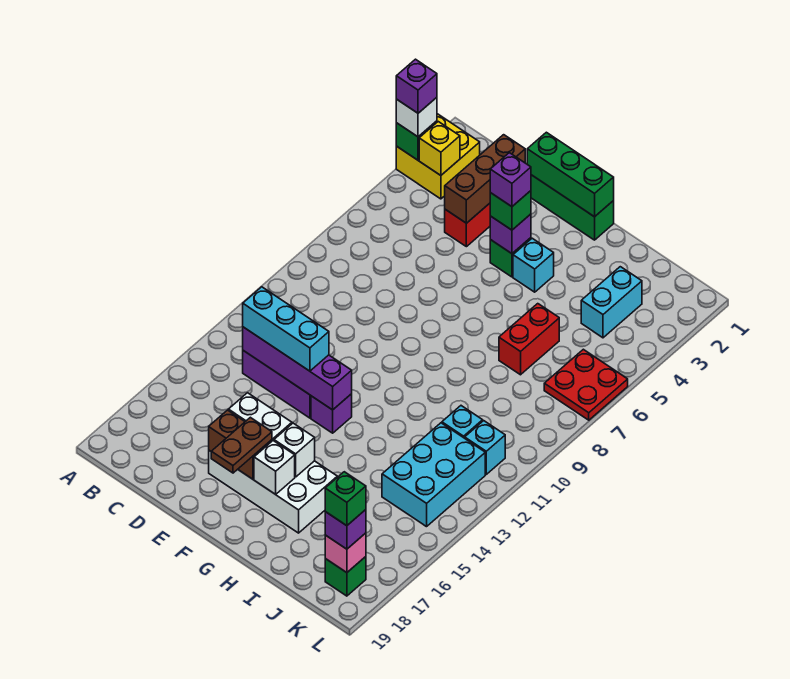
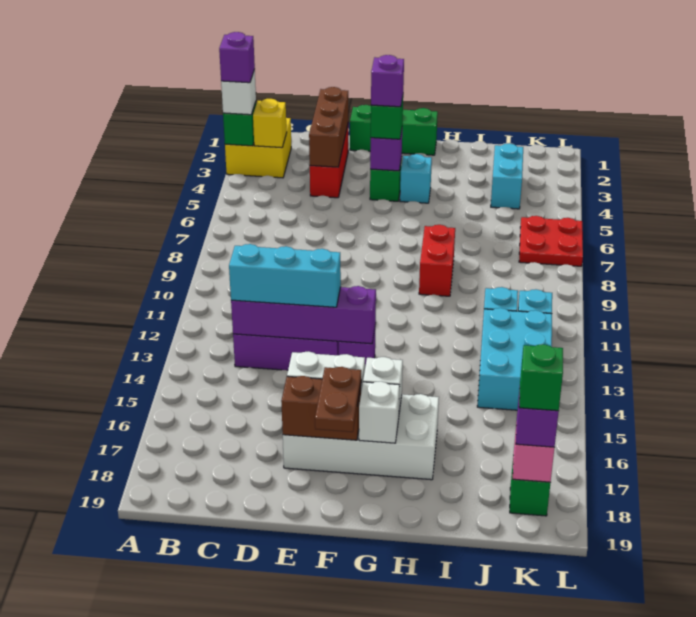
green 1x3 brick [527,132,614,217] -> none
red 1x2 brick [499,304,559,375] -> red 1x2 brick moved to [419,225,455,296]

